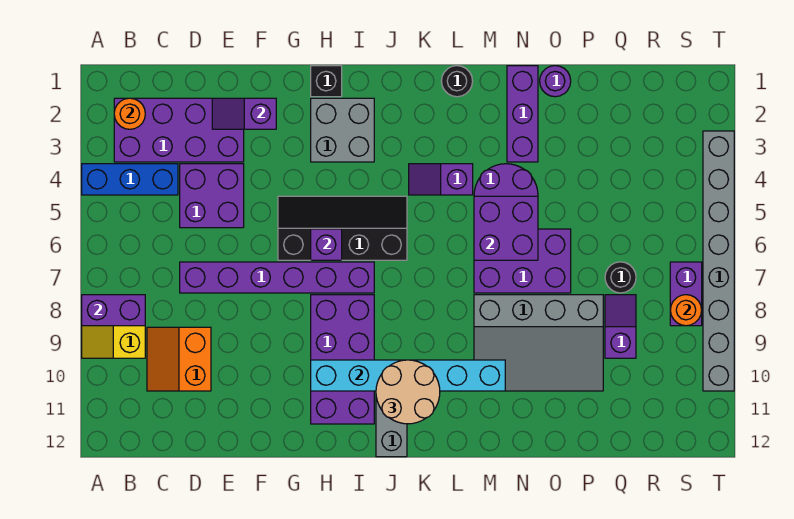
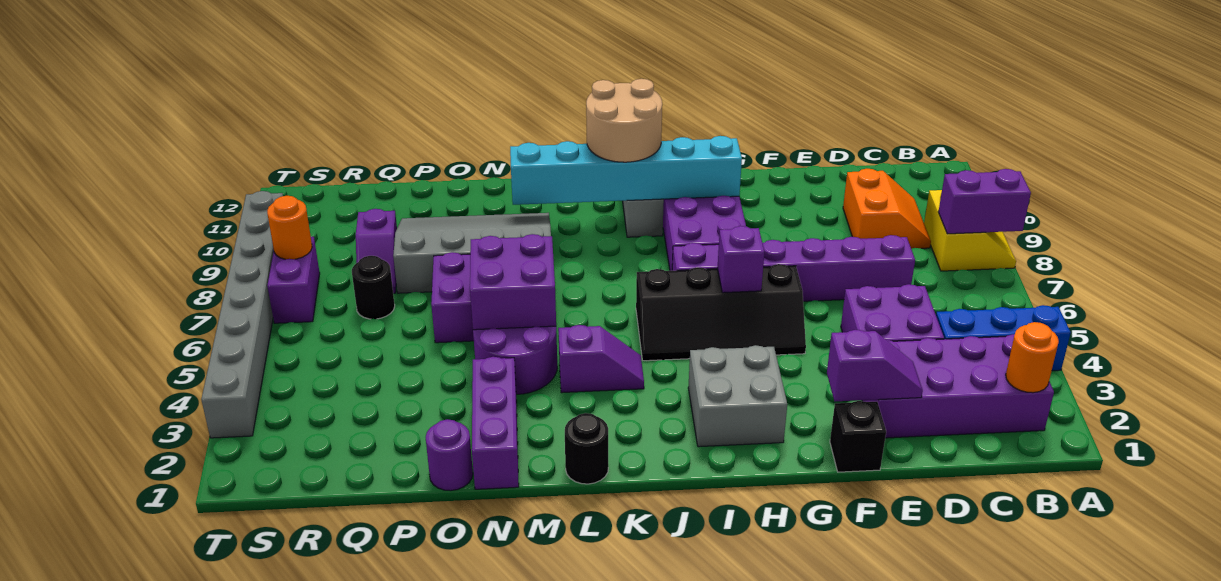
black 1x1 brick [311,66,342,97] -> black 1x1 brick moved to [830,401,886,472]

